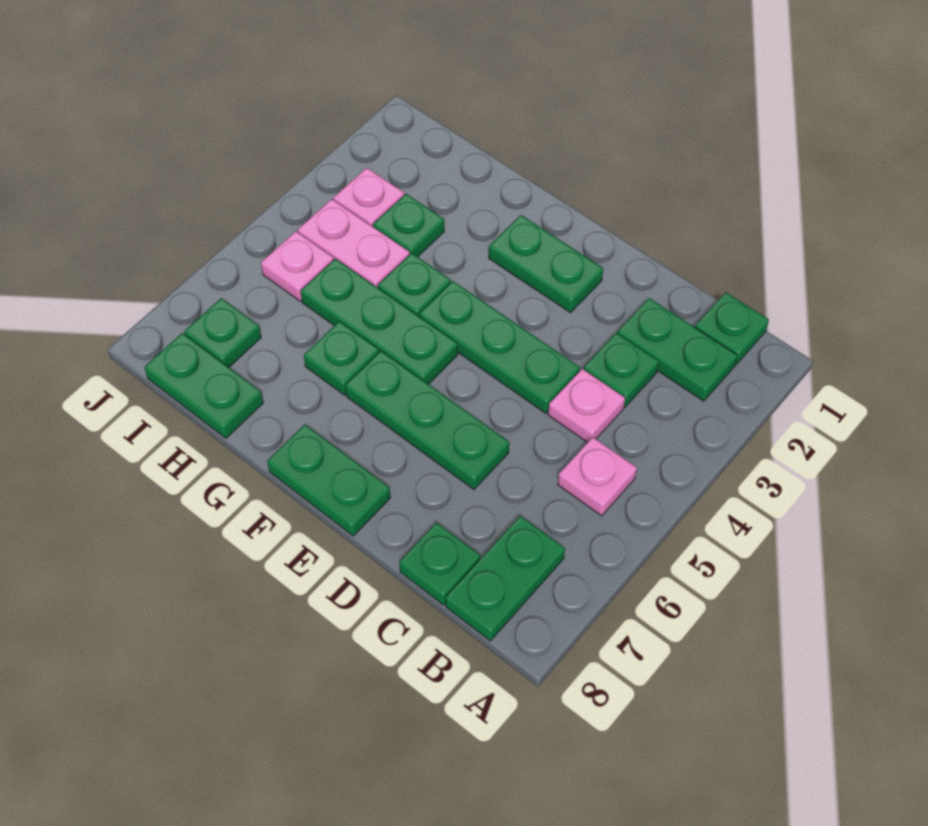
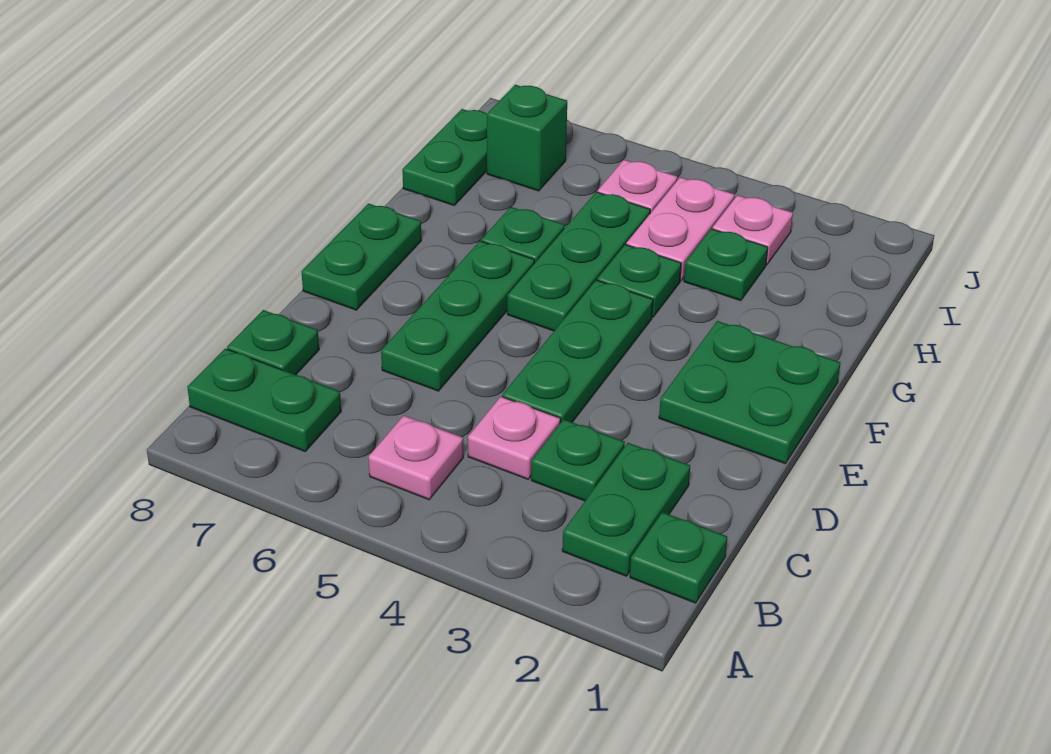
green 1x2 plate [489,215,603,313] -> green 2x2 plate [659,321,840,464]
green 1x1 plate [184,298,261,367] -> green 1x1 brick [487,85,567,191]

